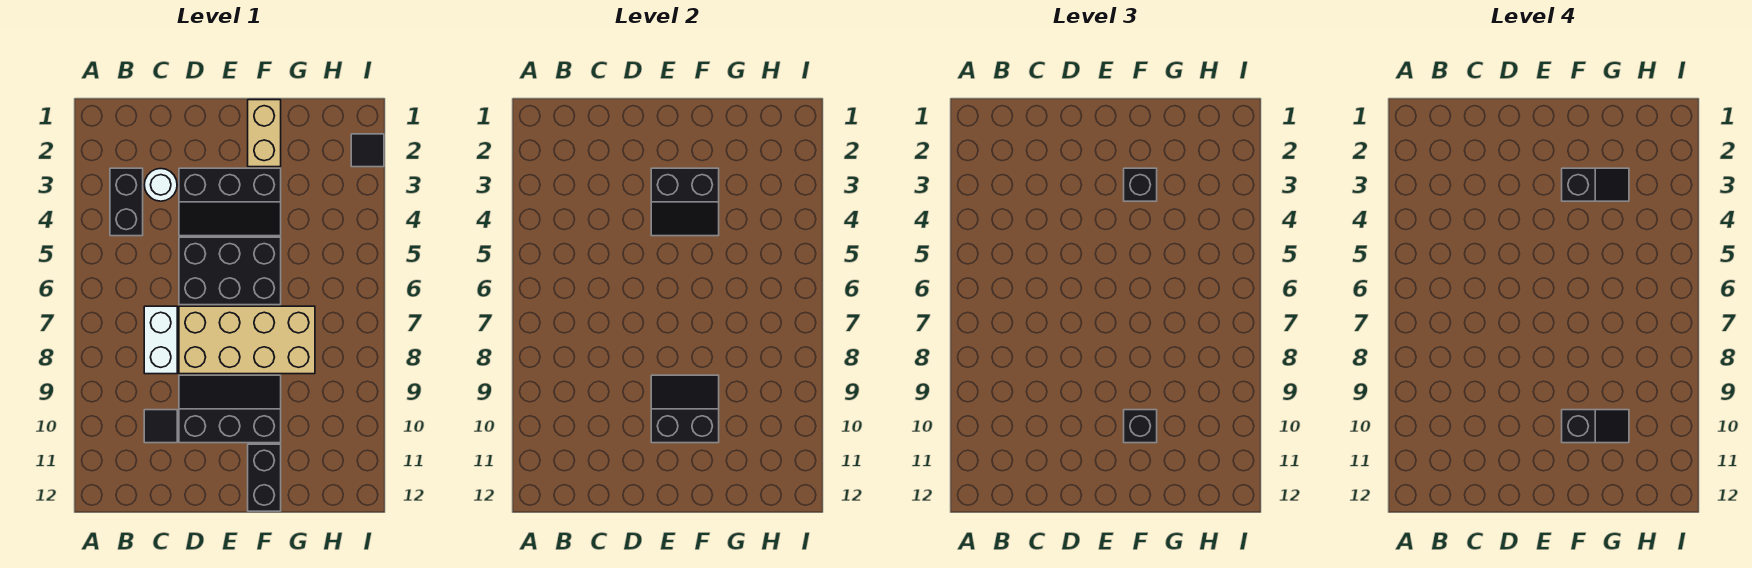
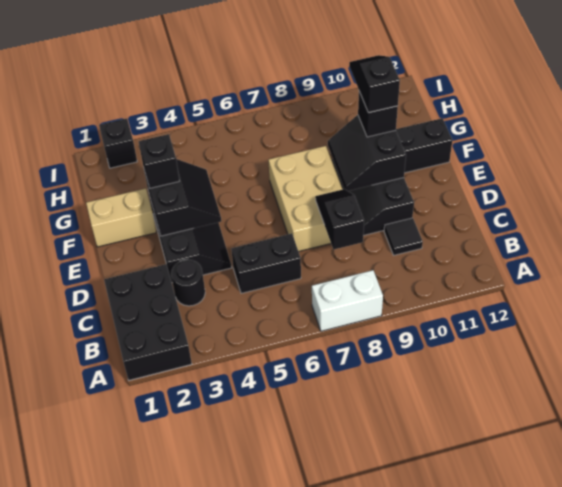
black 1x2 brick [110,168,143,236] -> black 1x2 brick moved to [231,233,301,293]
white 1x1 round brick [144,169,177,201] -> black 1x1 round brick [171,260,205,306]
white 1x2 brick [144,306,177,374] -> white 1x2 brick moved to [312,270,383,331]
black 2x3 brick [179,237,281,305] -> black 2x3 brick moved to [104,264,192,380]
tan 2x4 brick [179,306,315,374] -> tan 2x3 brick [268,146,343,251]
black 1x2 slope [1562,168,1629,201] -> black 1x2 slope moved to [315,189,364,249]
black 1x1 tile [351,134,384,167] -> black 1x1 brick [99,118,137,168]

